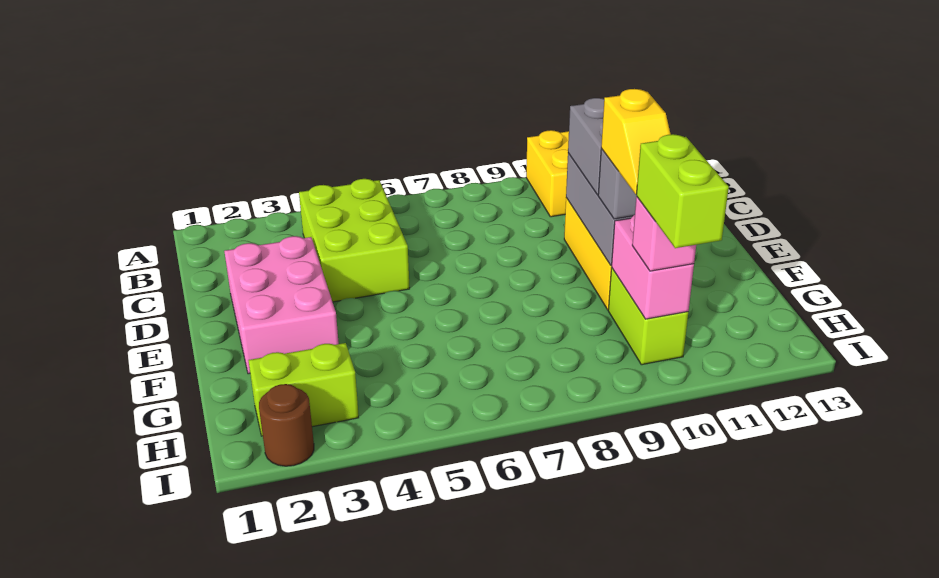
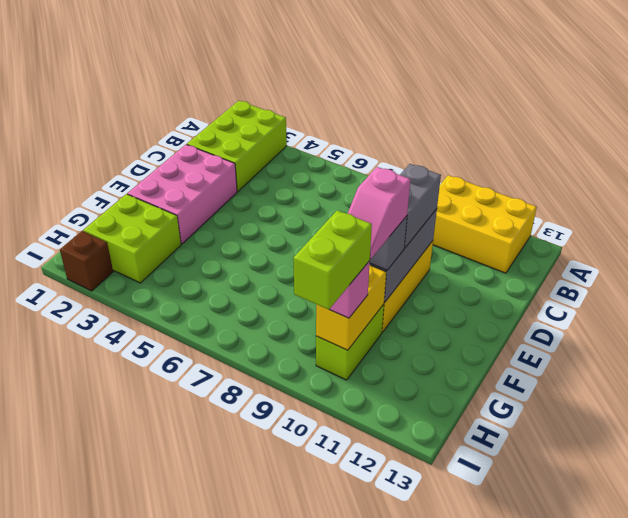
lime 2x3 brick [299,179,410,302] -> lime 2x3 brick moved to [187,101,287,191]
yellow 1x2 slope [601,89,671,194] -> pink 1x2 slope [348,167,410,259]
pink 1x2 brick [612,215,694,319] -> yellow 1x2 brick [316,265,386,350]
lime 1x2 brick [248,343,359,436] -> lime 2x2 brick [83,194,181,283]
brown 1x1 round brick [259,384,314,466] -> brown 1x1 brick [60,231,113,291]

